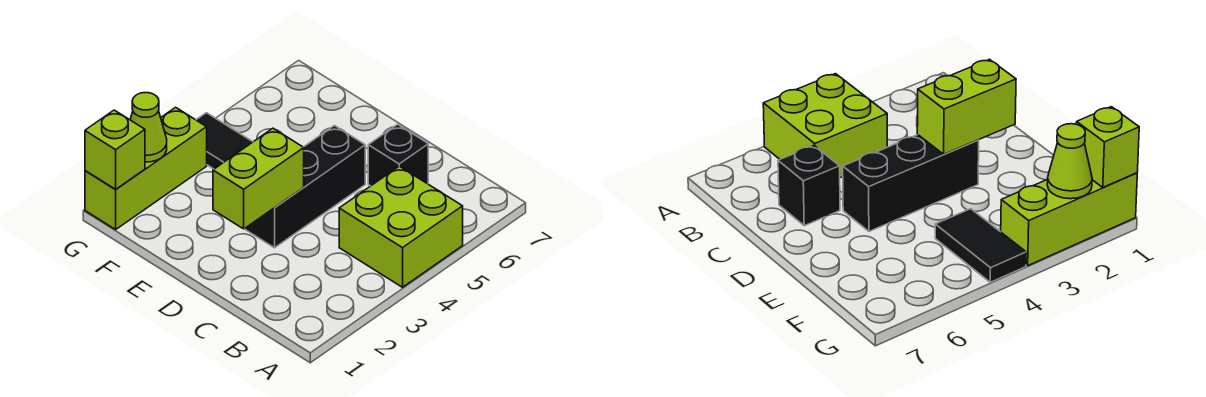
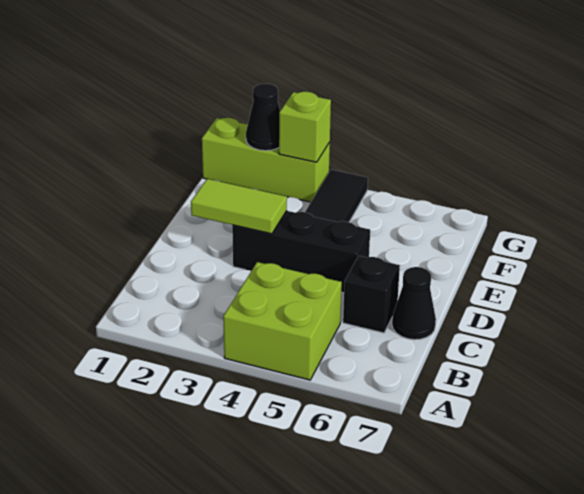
none -> black 1x1 cone [392,267,436,340]
lime 1x2 brick [213,128,304,229] -> lime 1x2 tile [191,179,287,234]
lime 1x1 brick [85,110,145,189] -> lime 1x1 brick moved to [279,92,331,162]
lime 1x1 cone [130,93,167,162] -> black 1x1 cone [246,84,280,151]

